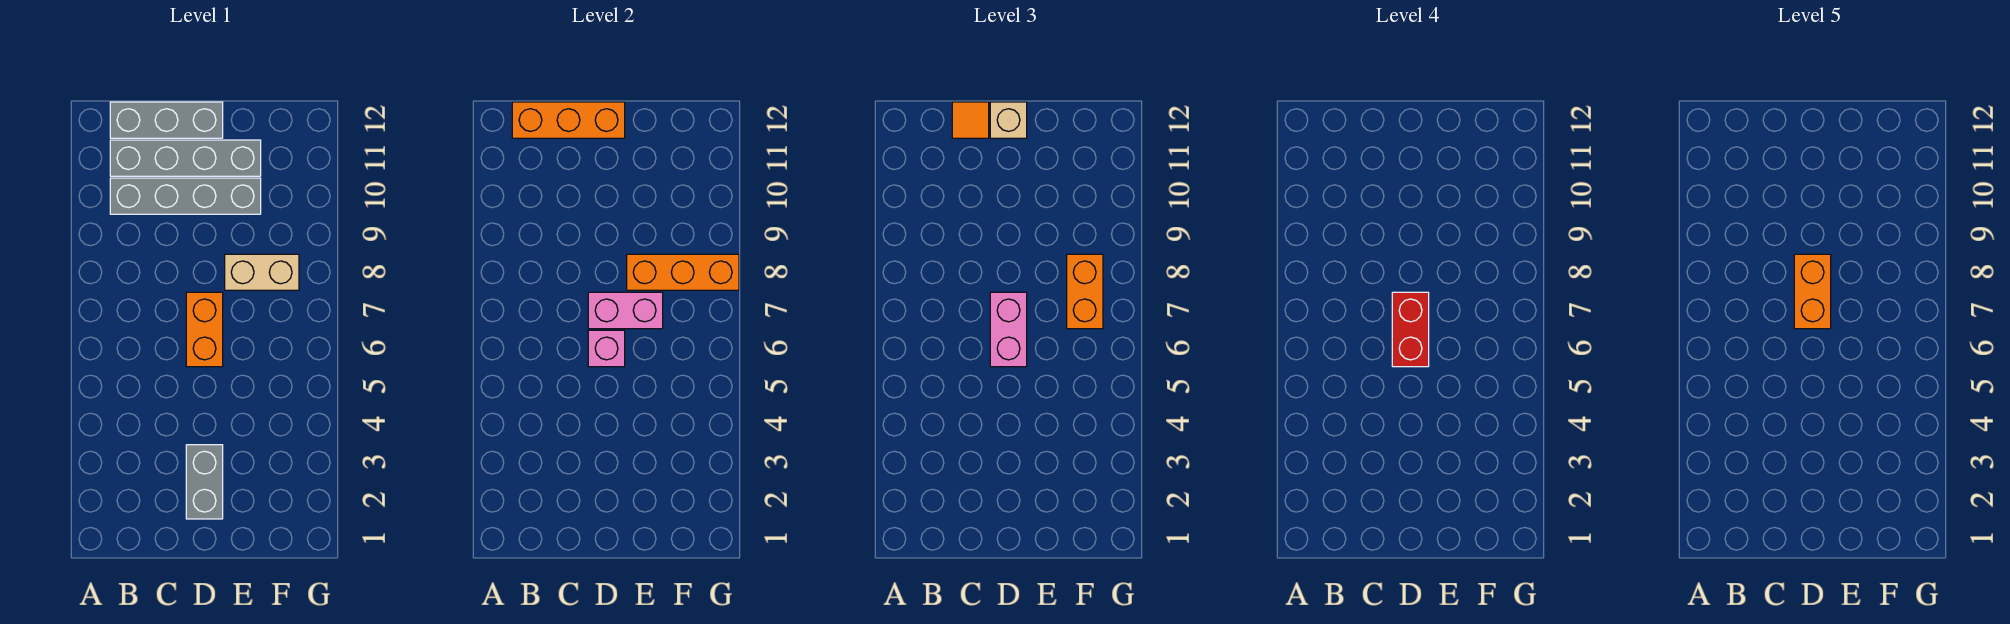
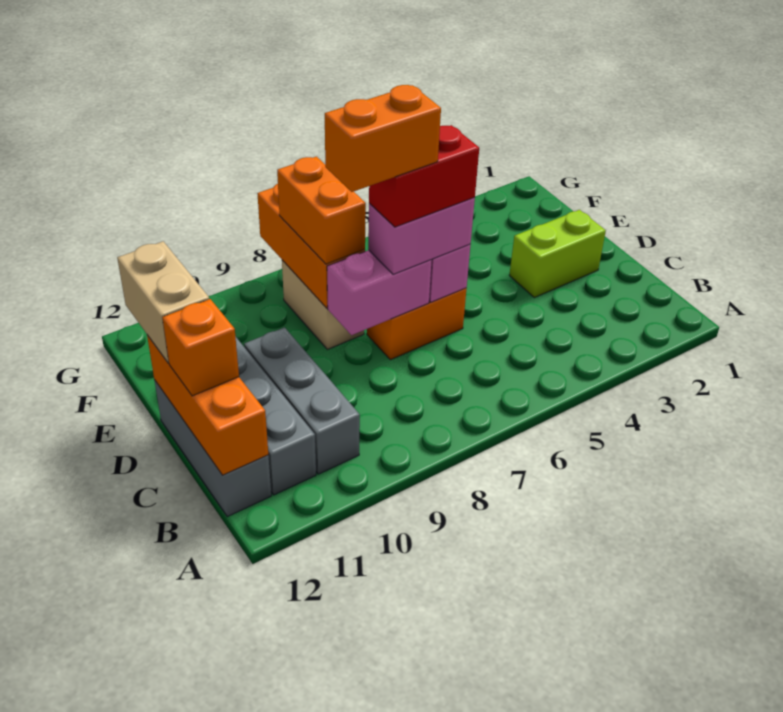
grey 1x4 brick [110,178,261,214] -> grey 1x3 brick [244,327,360,474]
orange 1x1 tile [952,102,989,138] -> orange 1x1 brick [162,299,239,396]
grey 1x2 brick [186,445,223,519] -> lime 1x2 brick [509,210,606,298]
pink 1x2 brick [588,292,663,329] -> pink 1x2 brick turned to [327,250,432,335]
tan 1x1 brick [990,102,1027,138] -> tan 1x2 brick [117,241,209,363]
orange 1x2 brick [1067,254,1103,329] -> orange 1x2 brick turned to [277,157,366,264]

